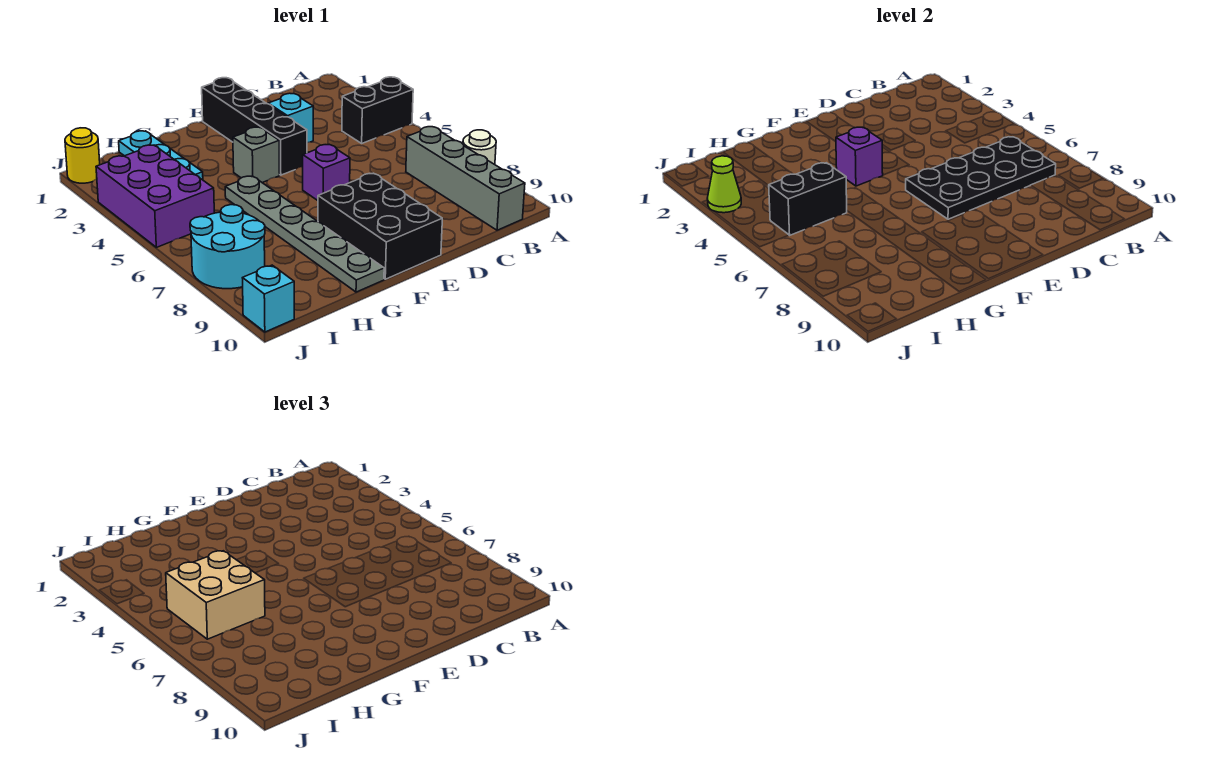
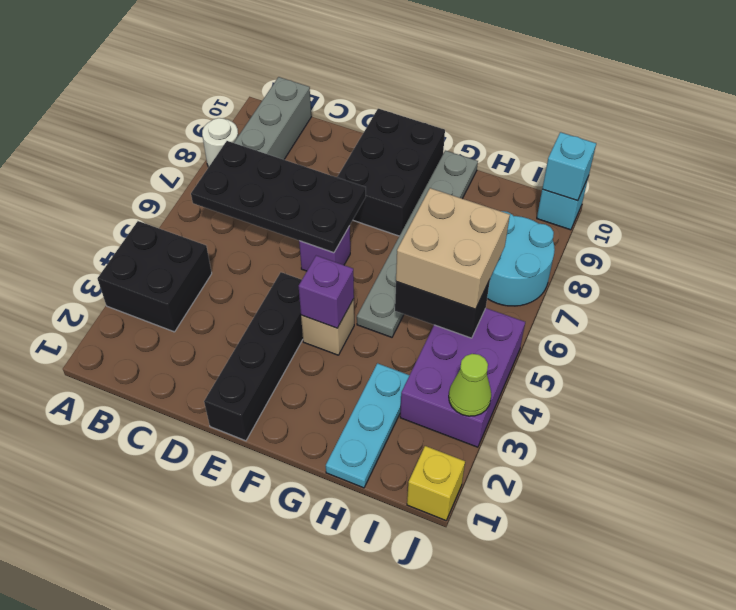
black 1x2 brick [342,77,413,143] -> black 2x2 brick [98,221,212,332]
cyan 1x1 brick [268,93,313,143] -> cyan 1x1 brick moved to [542,132,596,201]
grey 1x1 brick [233,127,280,183] -> tan 1x1 brick [301,299,354,355]
yellow 1x1 round brick [65,128,100,183] -> yellow 1x1 brick [407,446,465,520]

